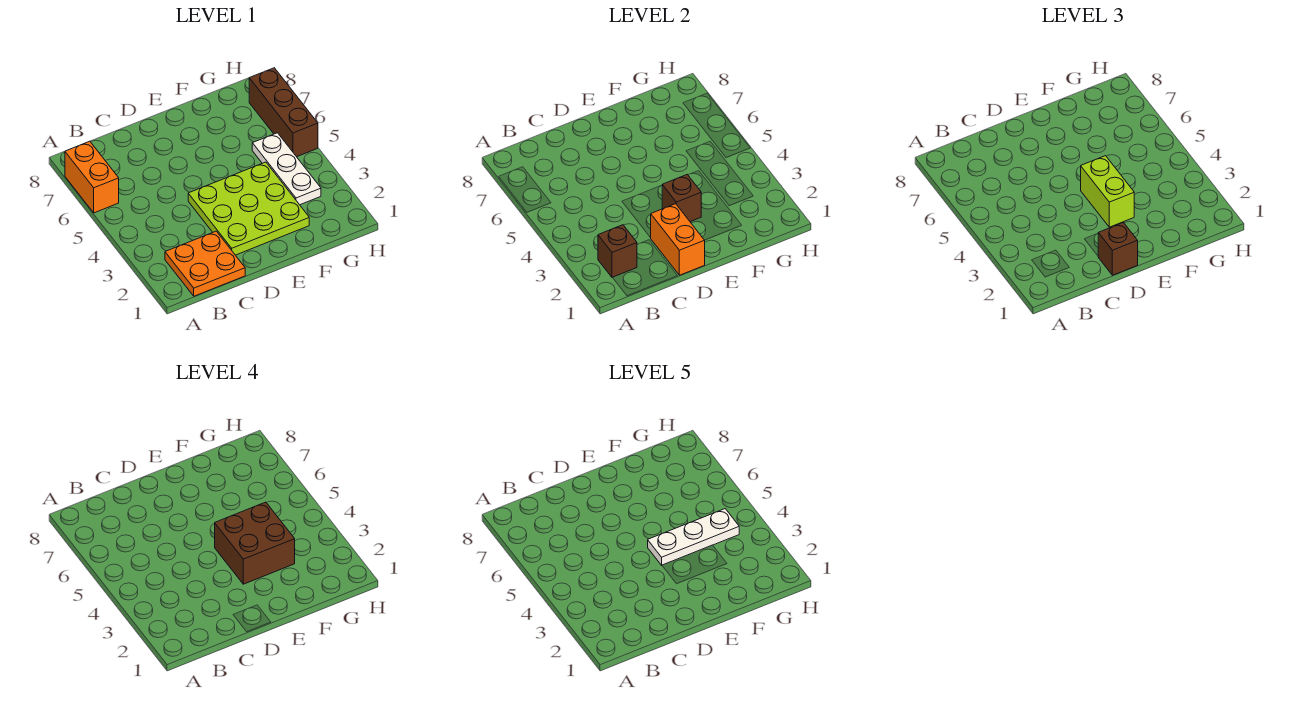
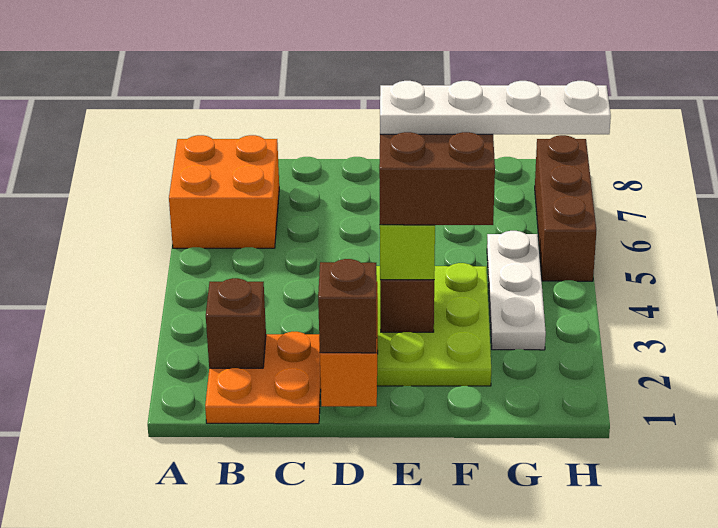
orange 1x2 brick [65,141,119,213] -> orange 2x2 brick [169,135,279,248]
white 1x3 plate [648,509,739,565] -> white 1x4 plate [380,81,611,134]

